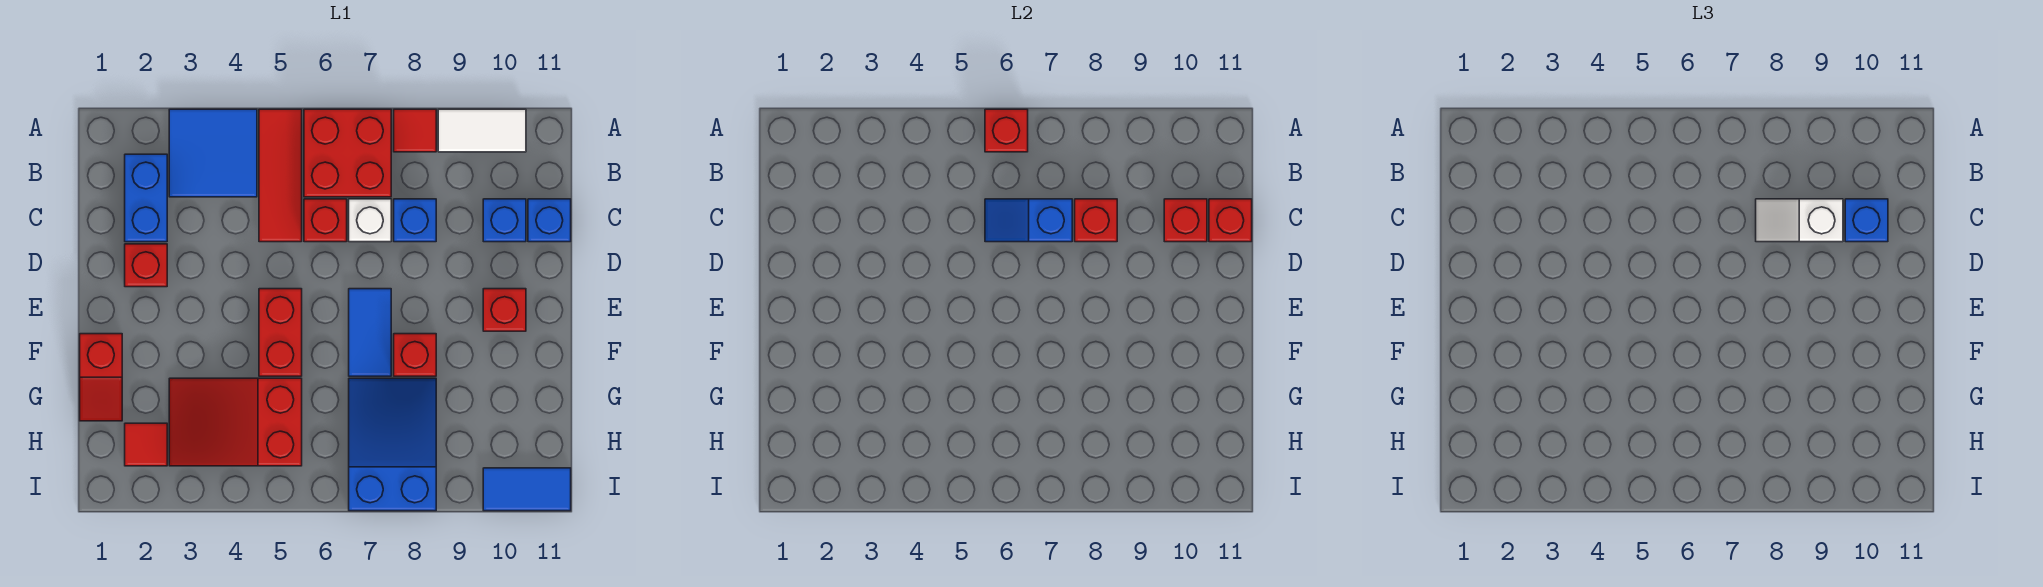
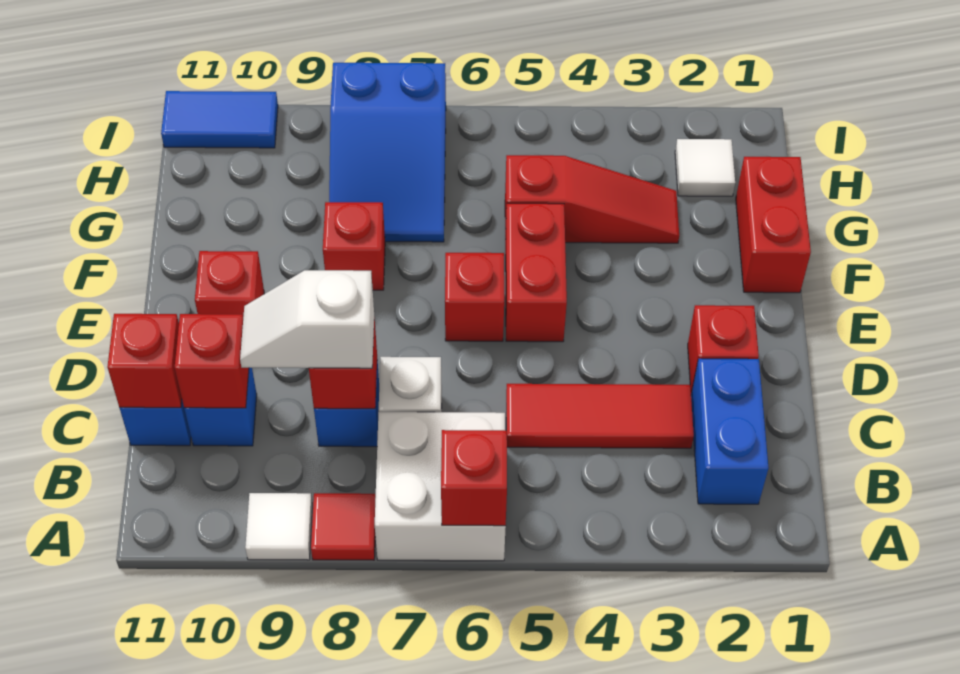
blue 2x2 tile [169,109,257,197] -> none
red 1x3 tile [259,109,302,242] -> red 1x3 tile turned to [506,384,694,448]
red 2x2 brick [304,109,391,197] -> white 2x2 brick [375,412,506,561]
white 1x2 tile [438,109,526,152] -> white 1x1 tile [245,493,312,560]
red 1x1 brick [304,199,347,242] -> red 1x1 brick moved to [445,253,504,341]
blue 1x2 slope [985,199,1072,242] -> none
white 1x2 slope [1756,199,1843,242] -> white 1x2 slope turned to [240,270,374,368]
blue 1x1 brick [1845,199,1888,242] -> none
blue 1x2 tile [349,289,391,376] -> none
red 1x2 slope [80,334,122,421] -> red 1x2 brick [736,157,811,293]
red 2x3 slope [169,378,302,466] -> red 1x3 slope [505,155,679,243]
red 1x1 tile [125,423,167,466] -> white 1x1 tile [675,139,735,196]

